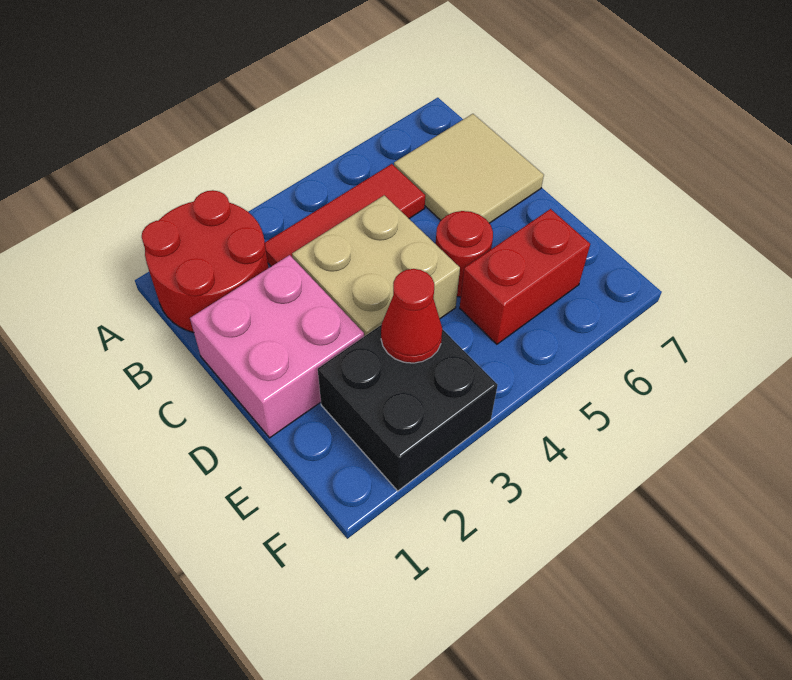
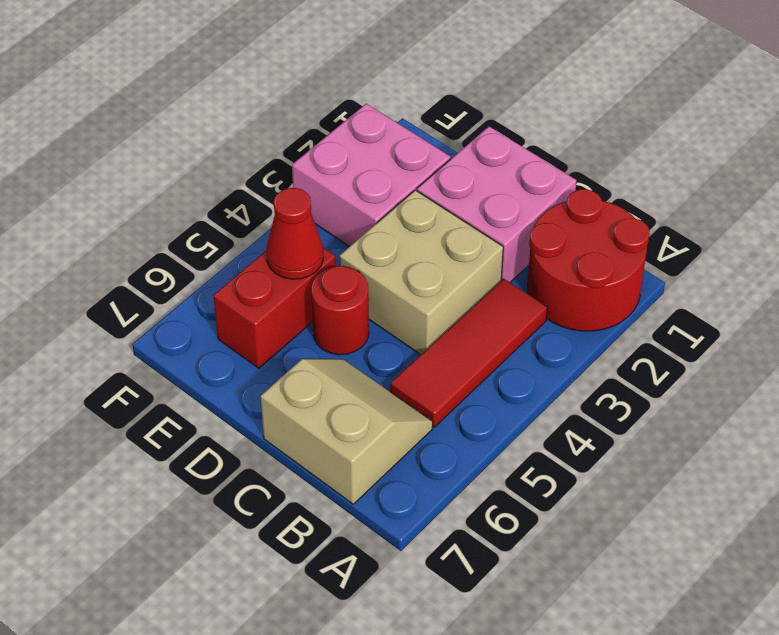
tan 2x2 tile [394,114,544,223] -> tan 2x2 slope [261,359,433,504]
black 2x2 brick [318,325,498,491] -> pink 2x2 brick [292,104,450,247]
red 1x1 cone [381,269,442,363] -> red 1x1 cone moved to [266,188,323,279]

